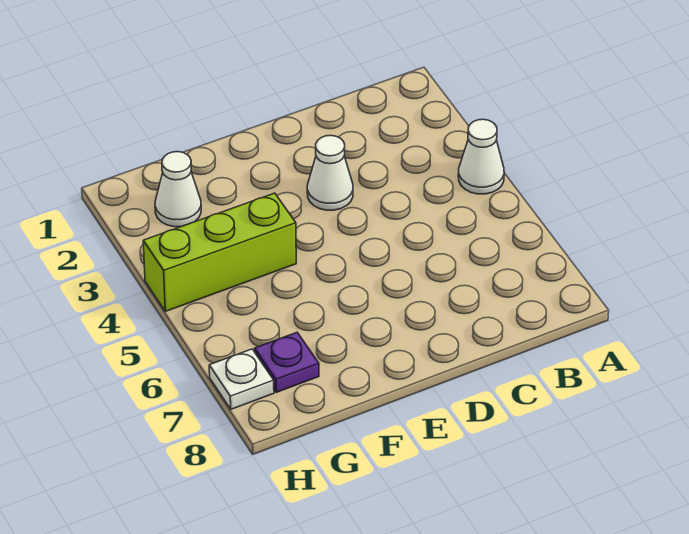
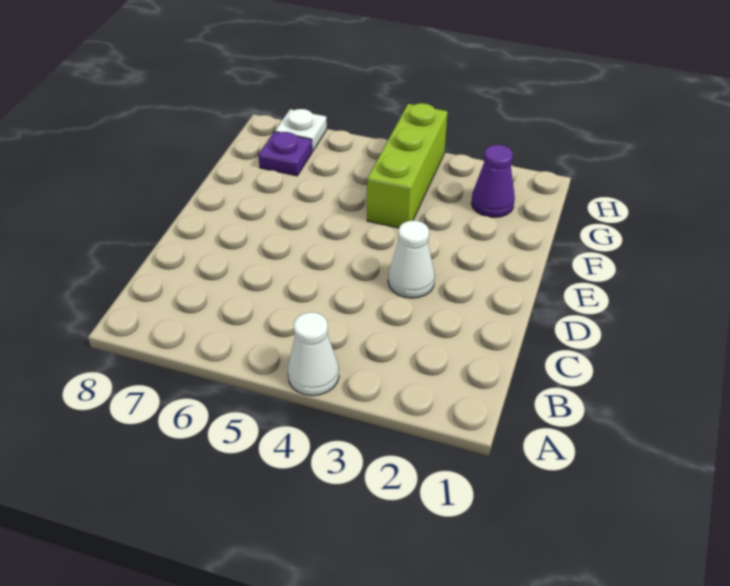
white 1x1 cone [155,152,201,227] -> purple 1x1 cone [471,145,515,217]

